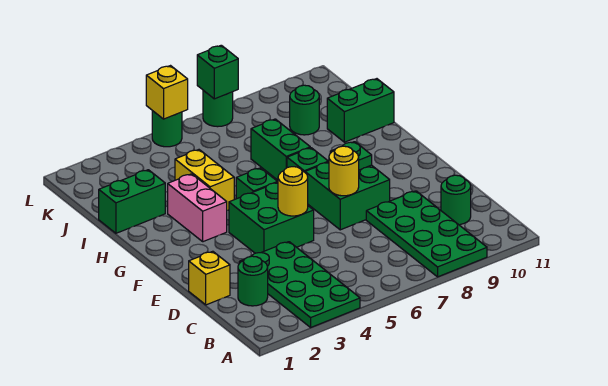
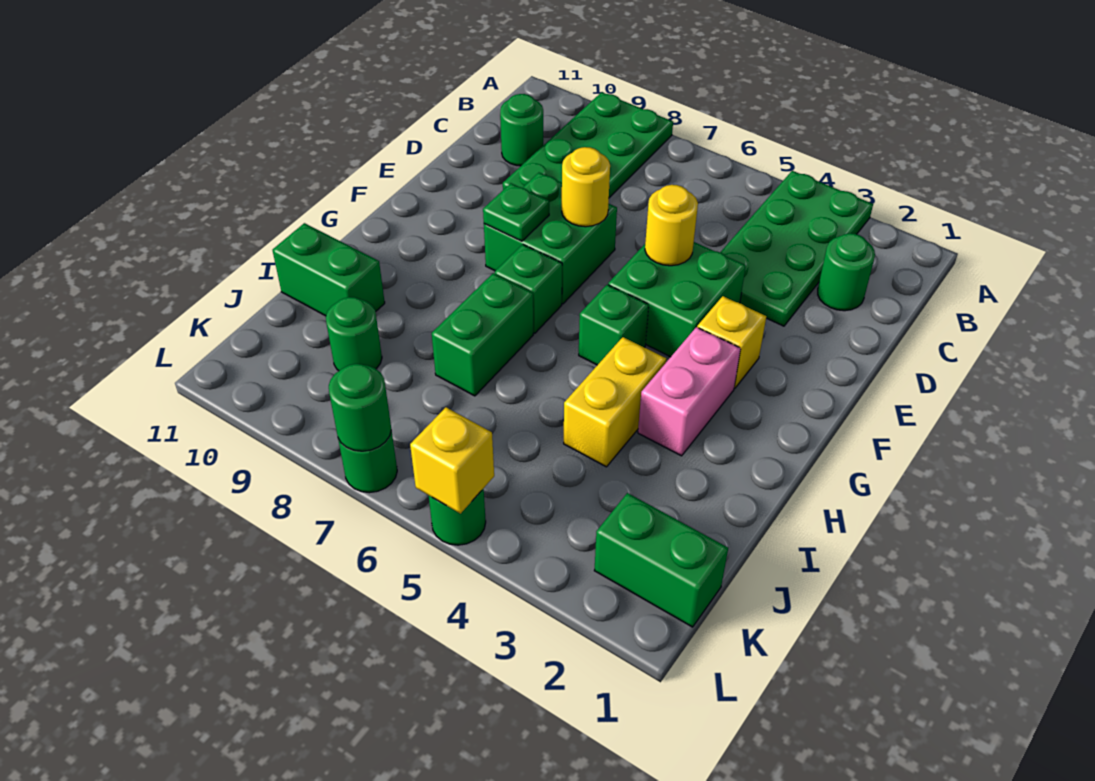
yellow 1x1 brick [189,251,230,305] -> yellow 1x1 brick moved to [697,296,766,388]
green 1x2 brick [99,170,165,233] -> green 1x2 brick moved to [594,493,728,627]
green 1x1 brick [197,45,238,99] -> green 1x1 round brick [329,364,391,451]

